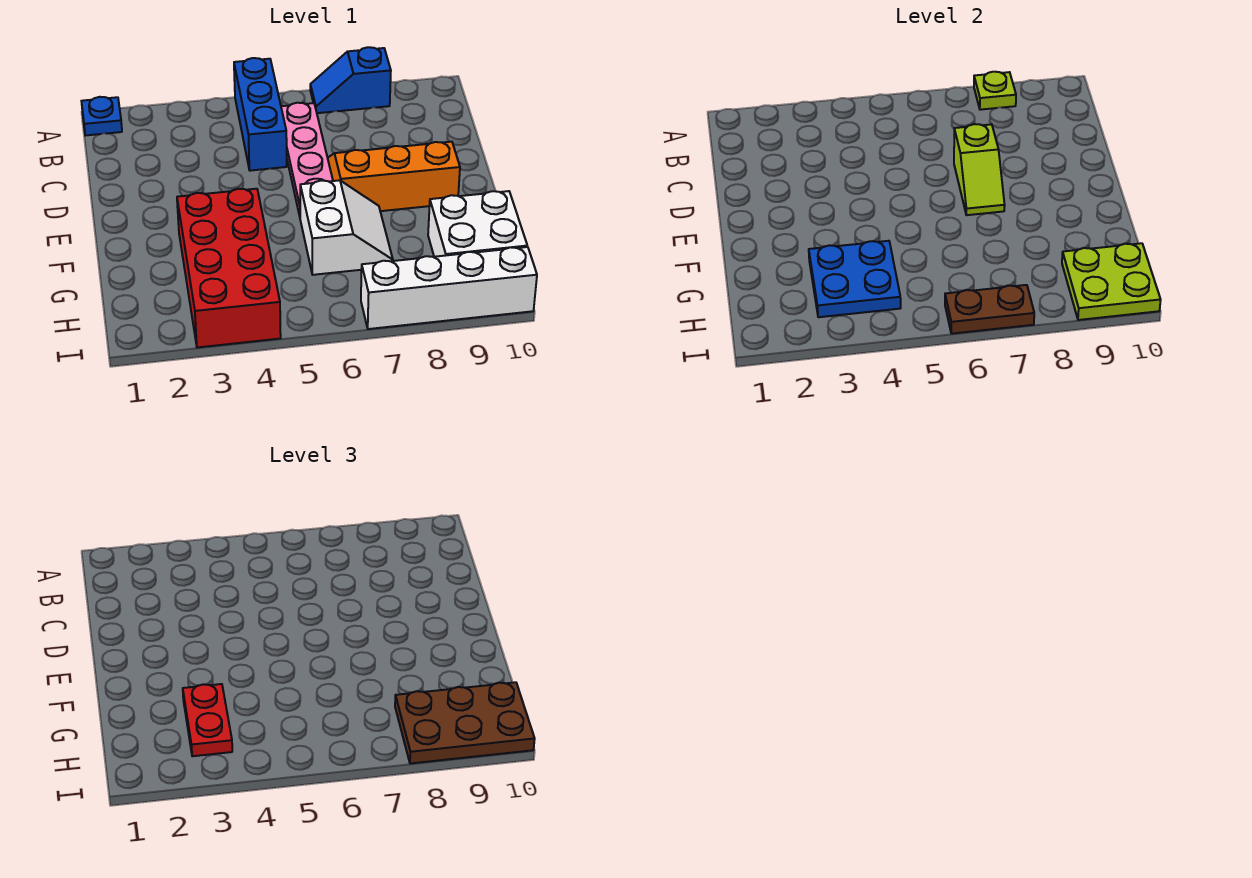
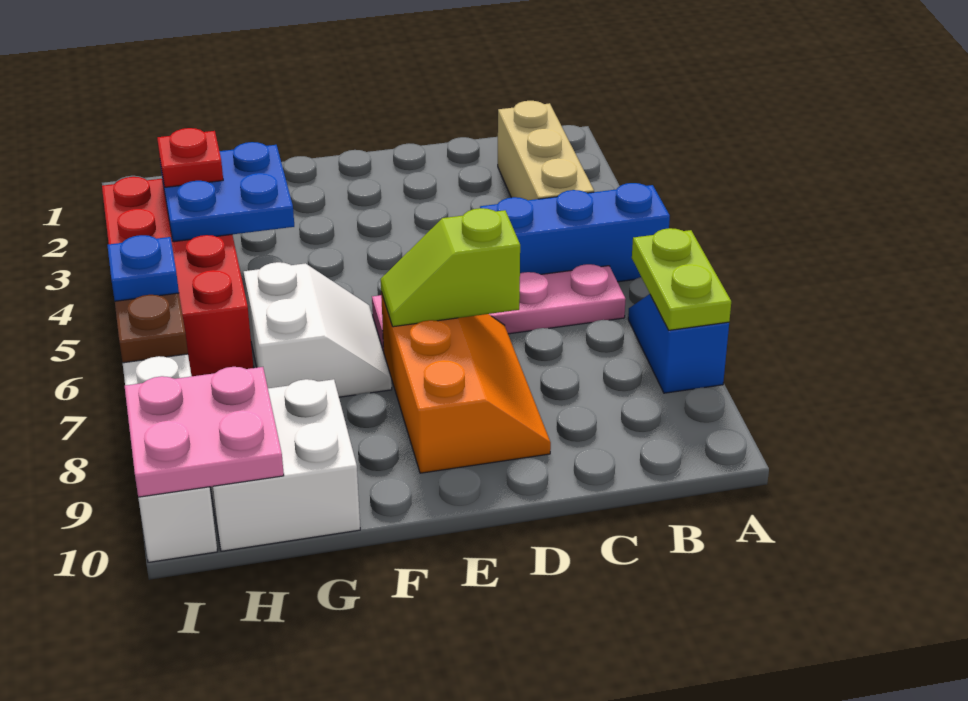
blue 1x1 plate [81,97,122,136] -> blue 1x1 plate moved to [107,235,179,301]
lime 1x1 plate [974,72,1016,110] -> lime 1x2 plate [632,228,731,330]
none -> tan 1x3 brick [498,101,594,200]
red 2x4 brick [177,189,281,347] -> red 2x4 brick turned to [102,177,254,376]
white 2x2 slope [300,180,393,275] -> white 2x2 slope turned to [244,262,392,397]
red 1x2 plate [183,684,232,756] -> red 1x1 plate [157,128,223,187]
brown 2x3 plate [395,682,535,764] -> none
lime 2x2 plate [1062,243,1161,320] -> pink 2x2 plate [125,367,284,497]

